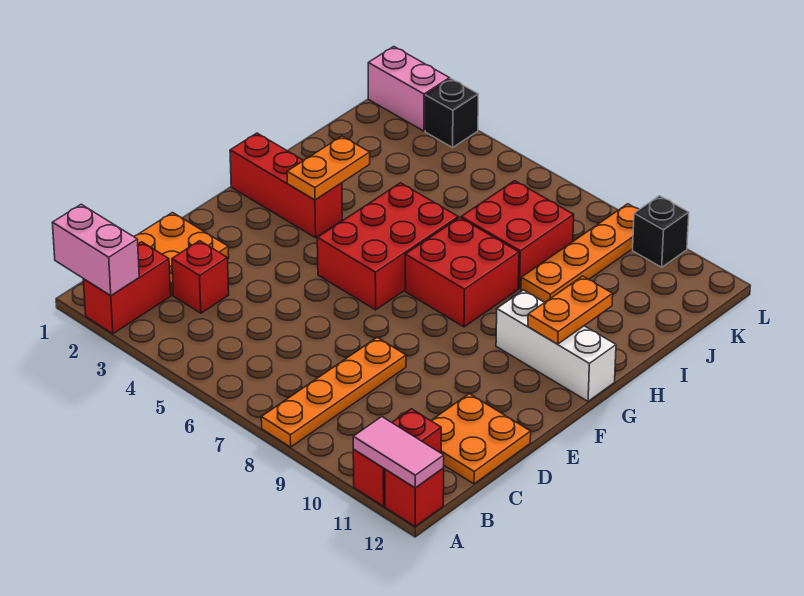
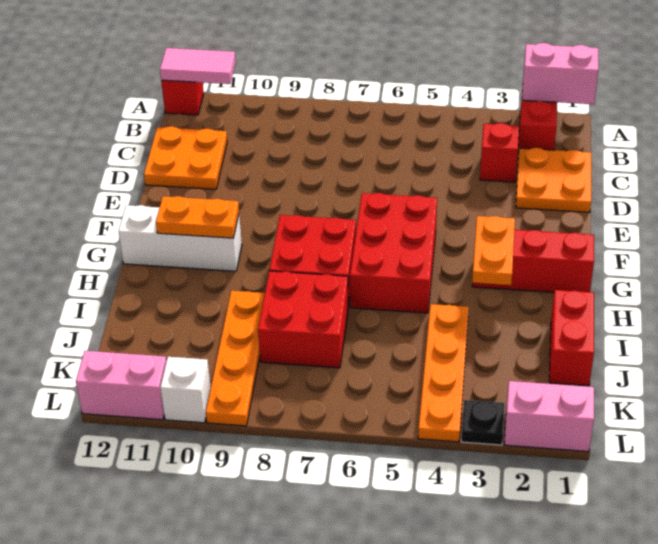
orange 1x4 plate [261,337,406,447] -> orange 1x4 plate moved to [418,304,469,442]
red 1x2 brick [353,409,441,506] -> red 1x2 brick moved to [549,290,594,386]
orange 1x2 plate [528,276,613,344] -> orange 1x2 plate turned to [156,196,239,238]
black 1x1 brick [425,79,478,147] -> black 1x1 plate [461,400,505,445]
black 1x1 brick [633,196,689,267] -> white 1x1 brick [160,357,211,423]
none -> pink 1x2 brick [76,351,166,420]

